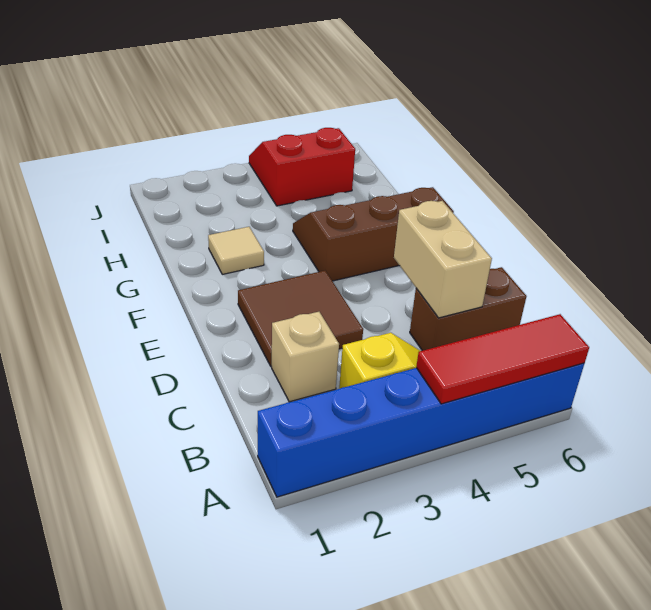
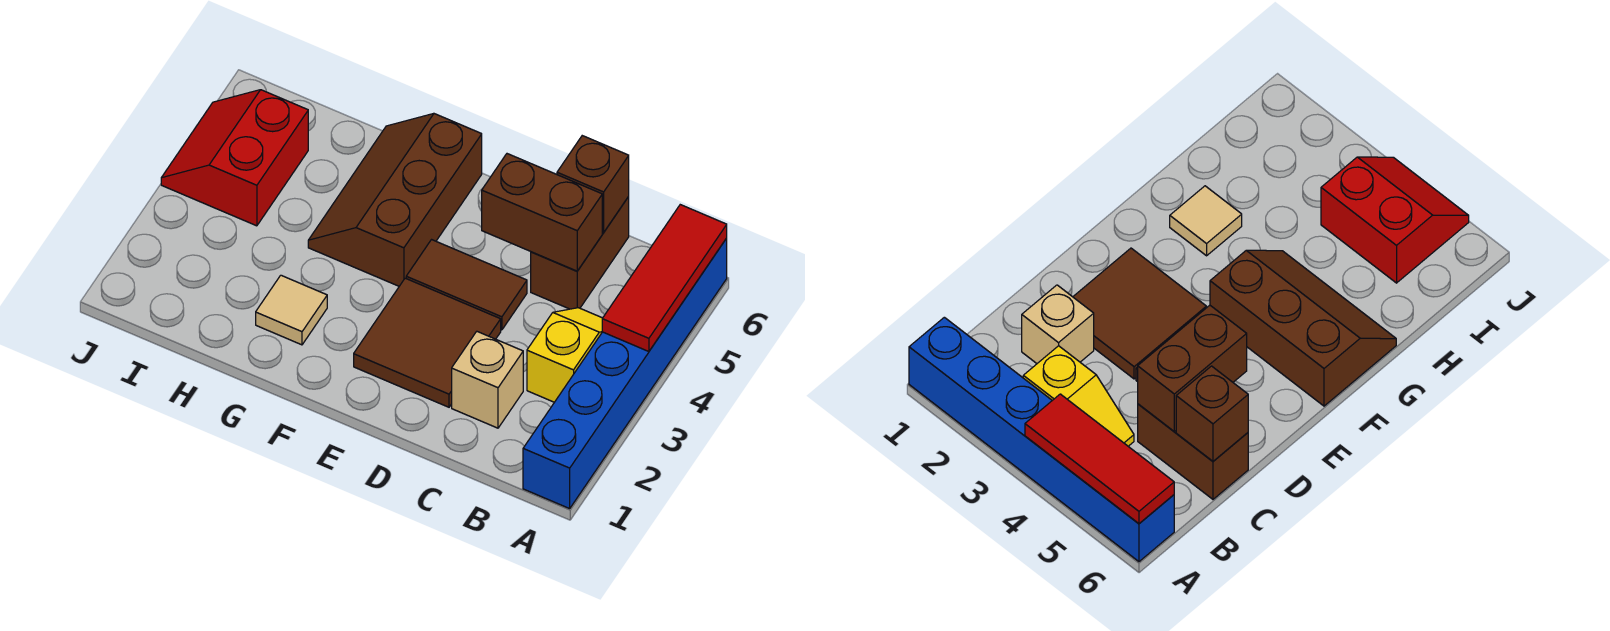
tan 1x2 brick [394,201,492,318] -> brown 1x2 brick [482,154,602,271]
none -> brown 1x1 brick [557,136,629,232]
none -> brown 1x2 tile [406,240,527,330]

